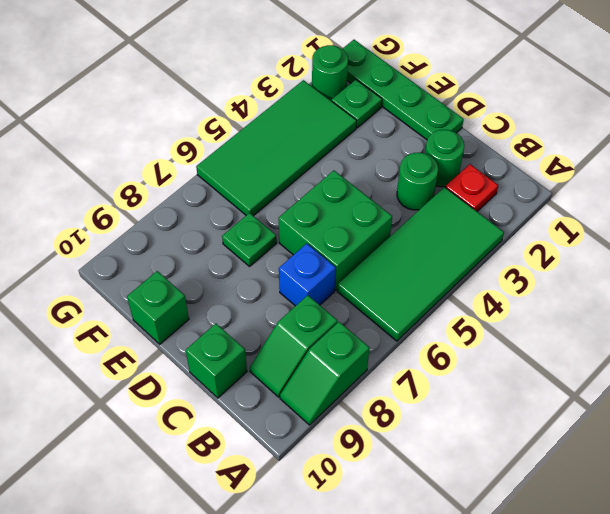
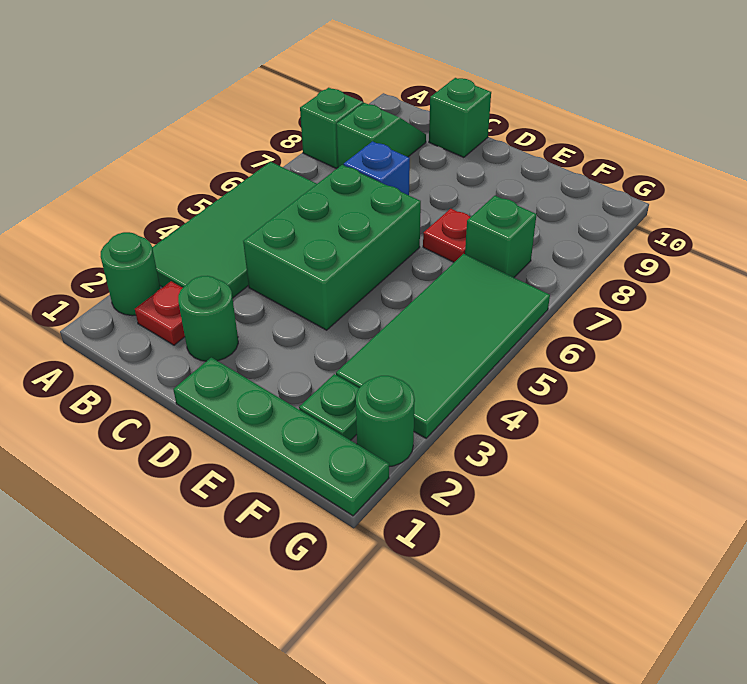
green 1x1 round brick [397,153,438,210] -> green 1x1 round brick moved to [101,232,161,316]
green 2x2 brick [279,171,392,290] -> green 2x3 brick [243,165,421,330]
green 1x1 plate [222,213,277,266] -> red 1x1 plate [423,209,470,262]
green 1x1 brick [127,271,189,344] -> green 1x1 brick moved to [465,196,537,277]

